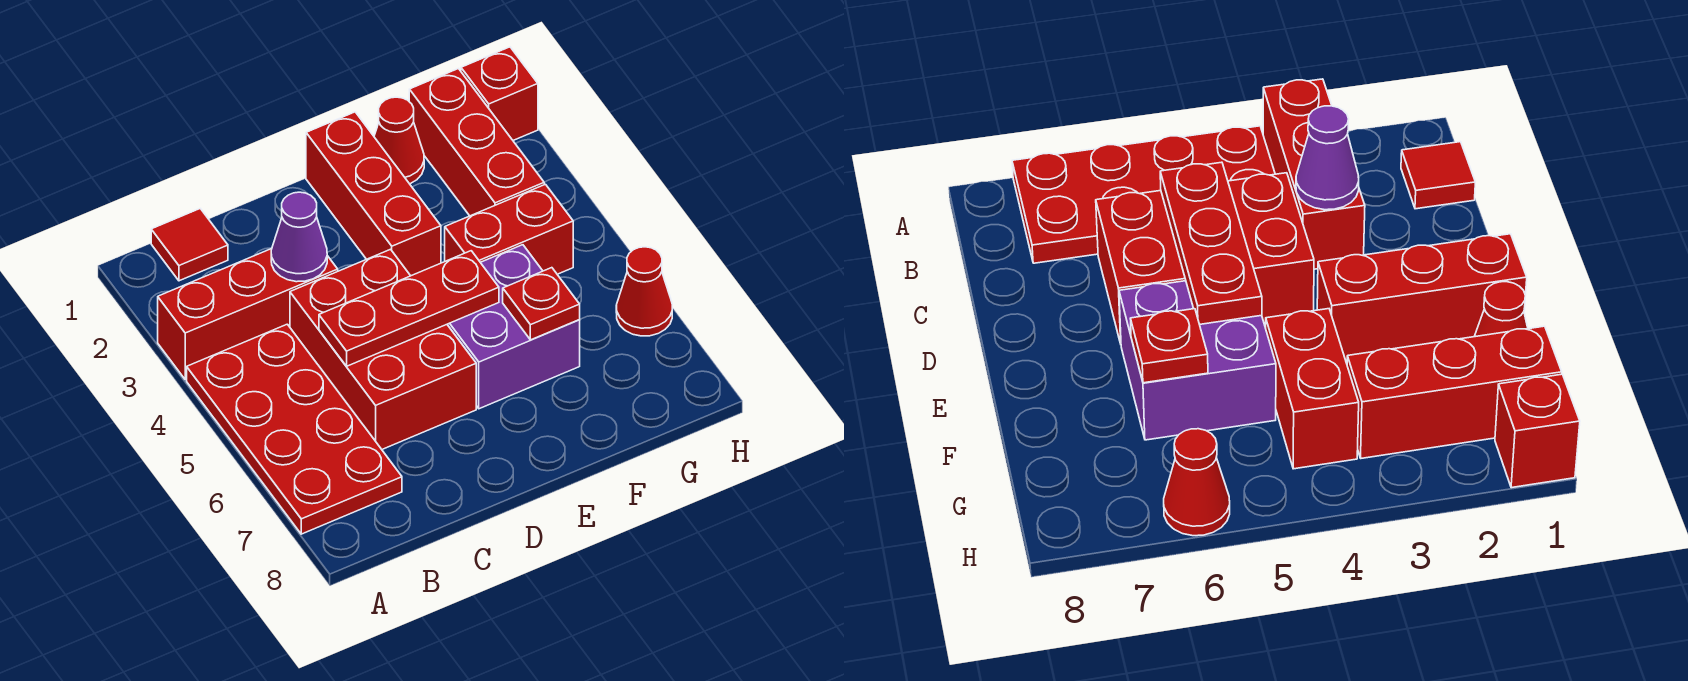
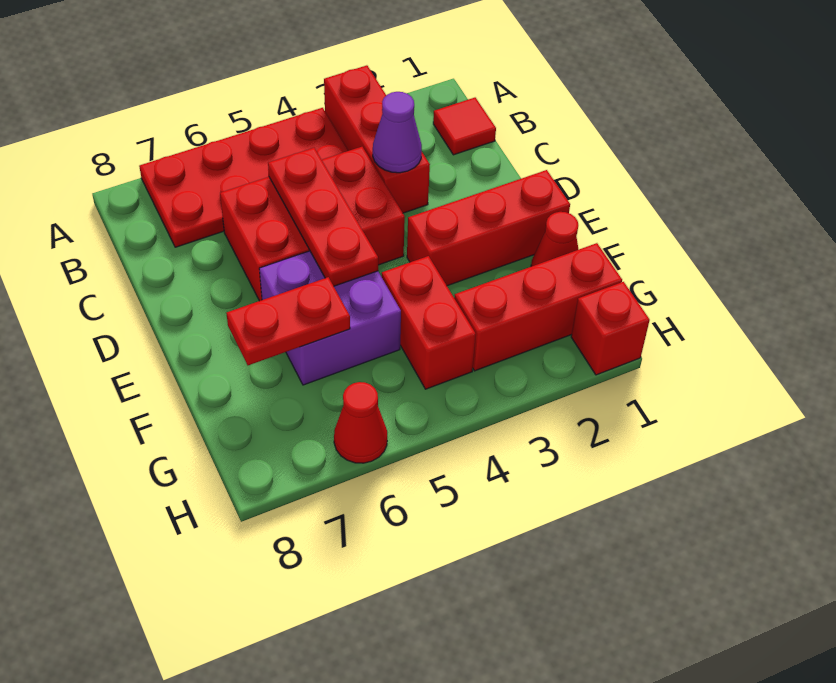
red 1x1 plate [503,268,580,340] -> red 1x2 plate [226,277,350,365]

